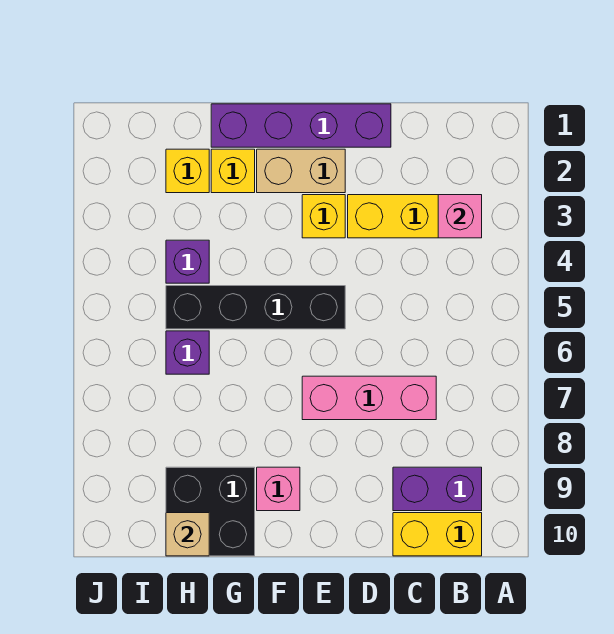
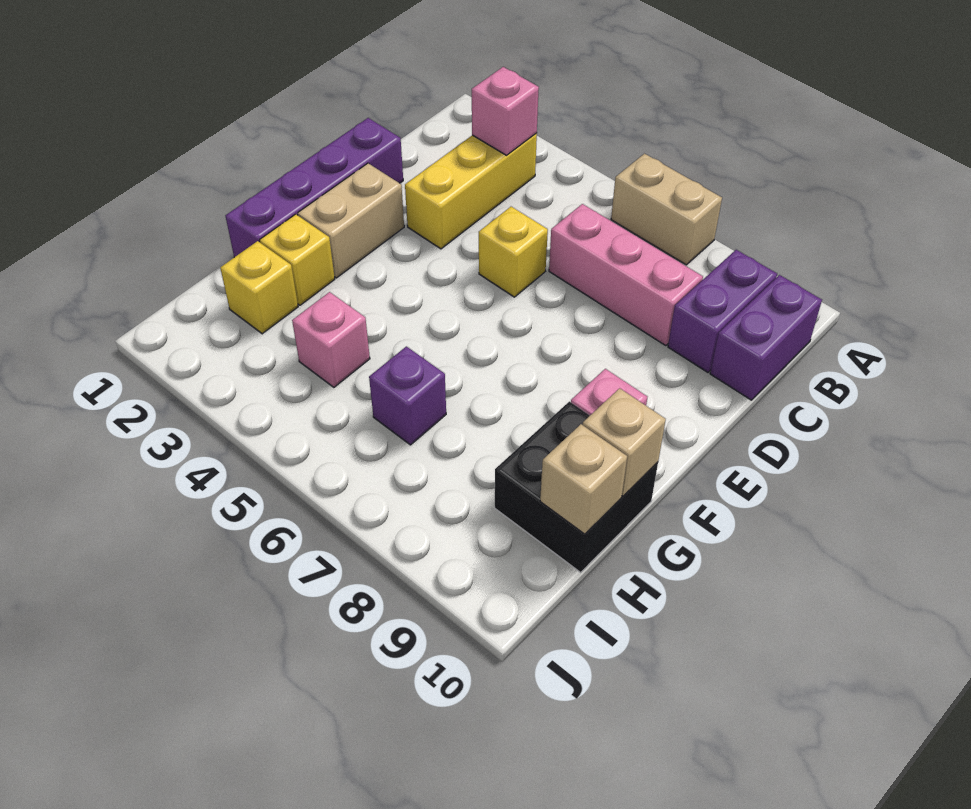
none -> tan 1x2 brick [611,154,722,265]
yellow 1x2 brick [393,513,482,556] -> purple 1x2 brick [710,275,822,400]
pink 1x3 brick [302,376,436,420] -> pink 1x3 brick turned to [549,204,703,346]
yellow 1x1 brick [302,195,345,238] -> yellow 1x1 brick moved to [479,207,548,297]
black 1x4 brick [166,286,345,329] -> none
none -> tan 1x1 brick [583,388,666,496]
purple 1x1 brick [166,240,209,283] -> pink 1x1 brick [292,292,370,387]

